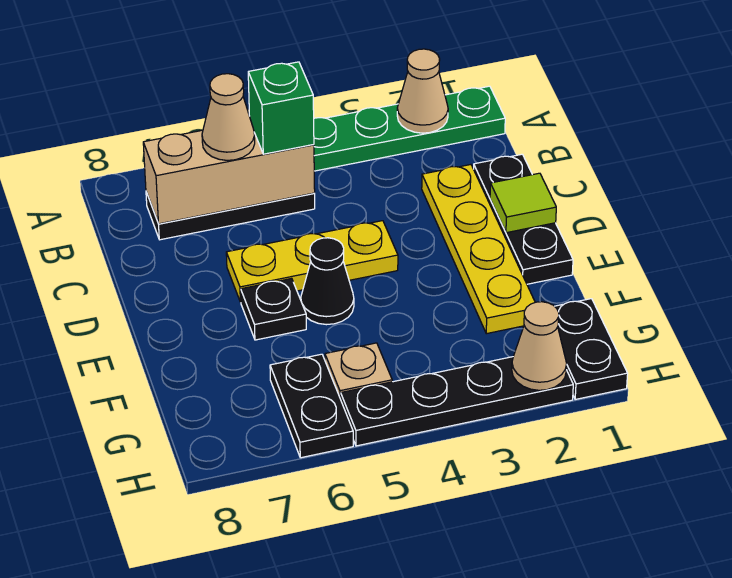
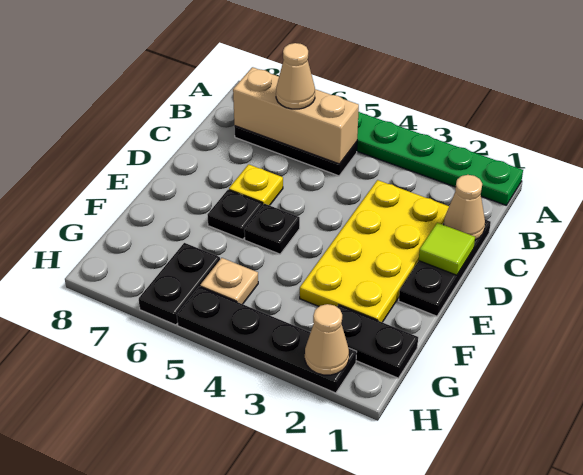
tan 1x1 cone [397,49,448,133] -> tan 1x1 cone moved to [444,175,485,240]
green 1x1 brick [248,62,314,154] -> none
yellow 1x4 plate [422,165,535,334] -> yellow 2x4 plate [300,180,449,322]
yellow 1x3 plate [226,221,398,302] -> yellow 1x1 plate [229,164,283,205]
black 1x1 cone [301,238,354,325] -> black 1x1 plate [244,204,300,254]
black 1x2 plate [555,299,628,399] -> black 1x2 plate turned to [337,305,418,378]

